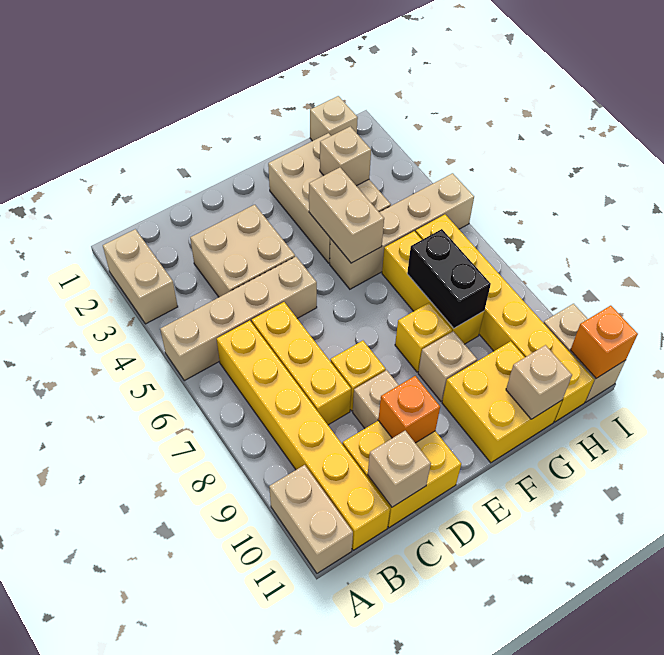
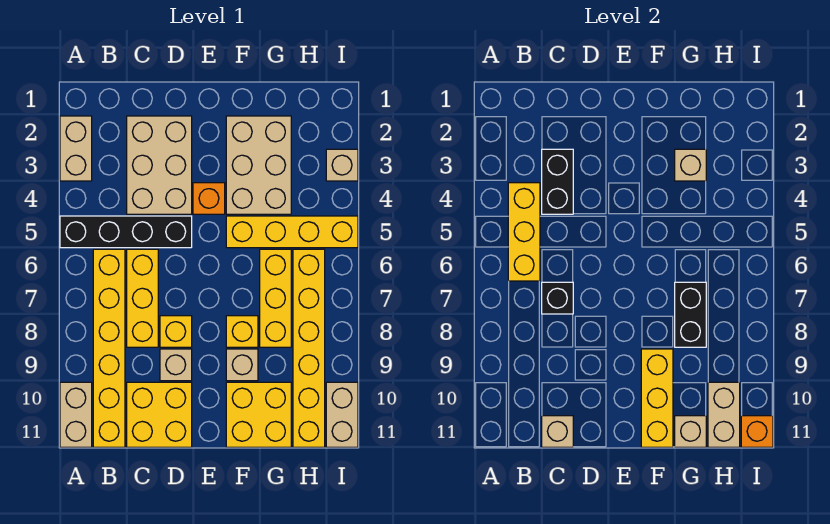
tan 1x4 brick [160,257,317,381] -> black 1x4 brick [60,216,192,248]
none -> yellow 1x3 brick [508,183,540,281]
tan 2x2 brick [190,205,295,297] -> tan 2x3 brick [127,116,192,214]
none -> black 1x2 brick [542,149,573,214]
none -> black 1x1 brick [542,282,573,314]
orange 1x1 brick [378,376,440,443] -> orange 1x1 brick moved to [193,183,225,214]
tan 1x2 brick [309,168,384,263] -> tan 1x2 brick moved to [708,382,740,447]
tan 1x4 brick [330,173,474,289] -> yellow 1x4 brick [226,216,358,248]
none -> yellow 1x3 brick [641,349,673,447]
tan 1x1 brick [310,96,358,141] -> tan 1x1 brick moved to [326,149,358,181]

